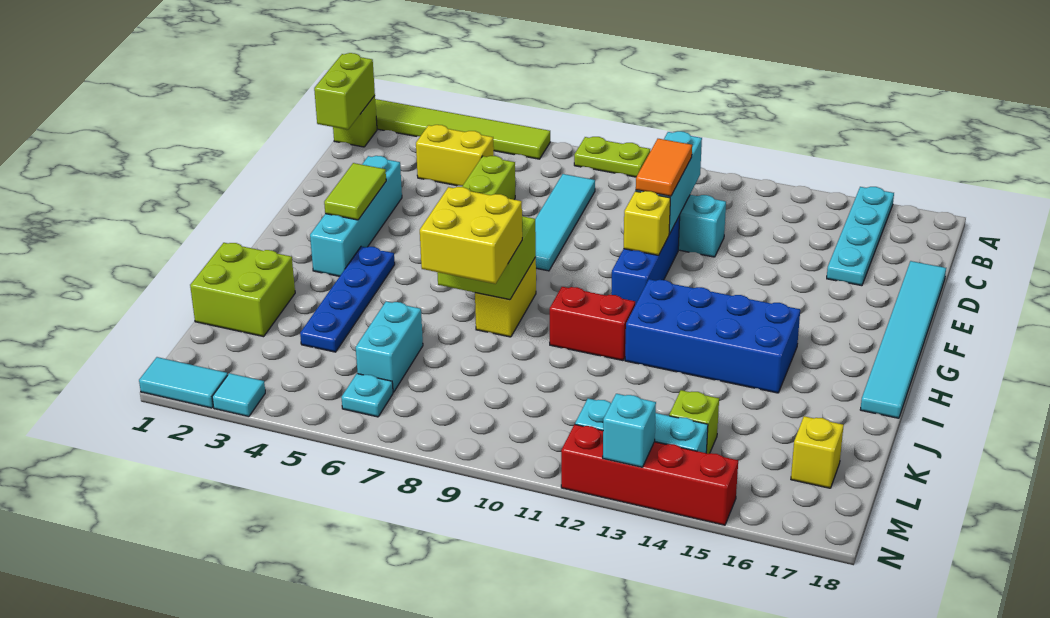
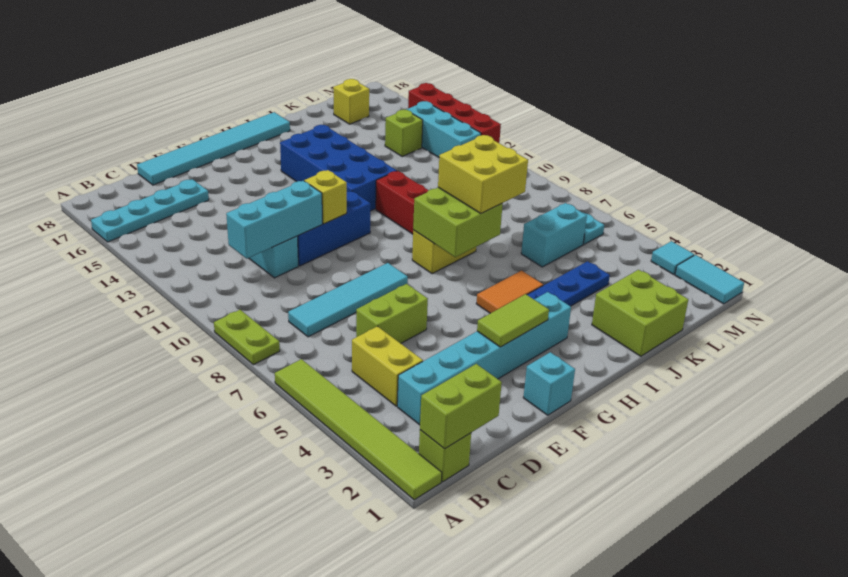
orange 1x2 tile [636,139,692,196] -> orange 1x2 tile moved to [476,271,543,313]
cyan 1x4 brick [310,156,402,276] -> cyan 1x6 brick [397,292,571,425]
cyan 1x1 brick [603,394,656,467] -> cyan 1x1 brick moved to [523,352,575,415]

